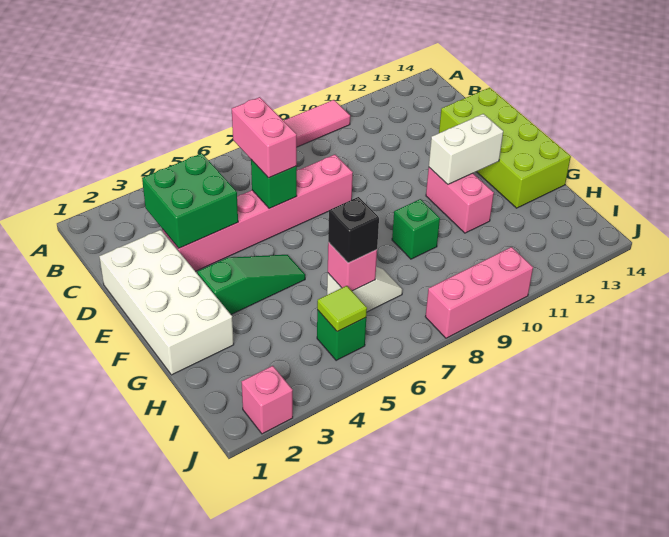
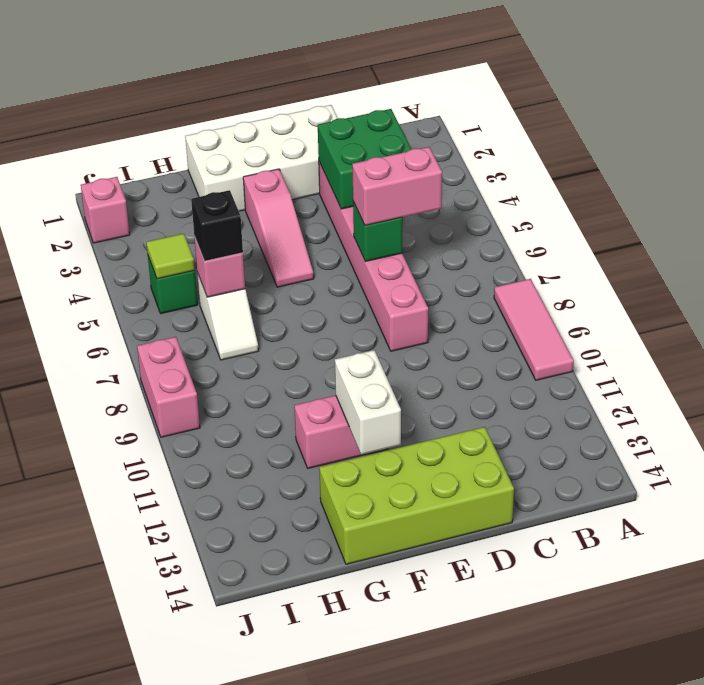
green 1x3 slope [197,255,305,314] -> pink 1x3 slope [243,169,314,287]
green 1x1 brick [392,199,440,259] -> none
pink 1x3 brick [425,247,533,338] -> pink 1x2 brick [137,337,200,437]

